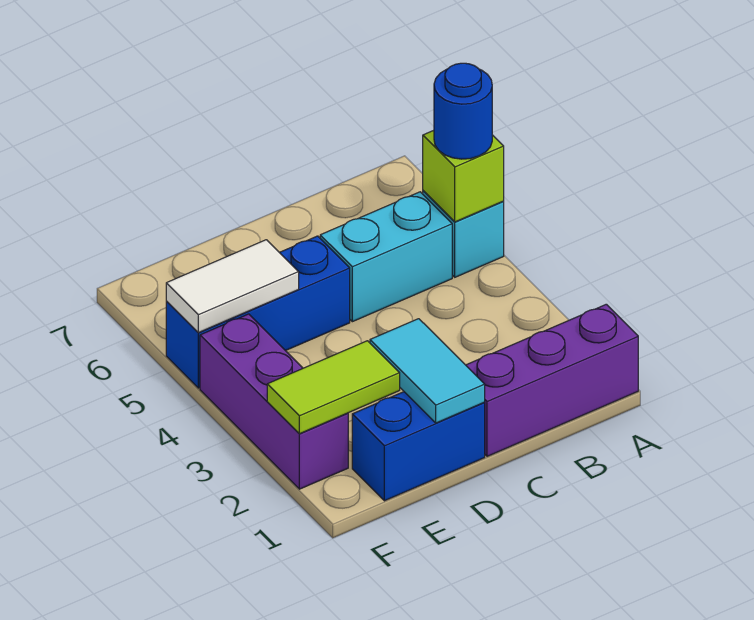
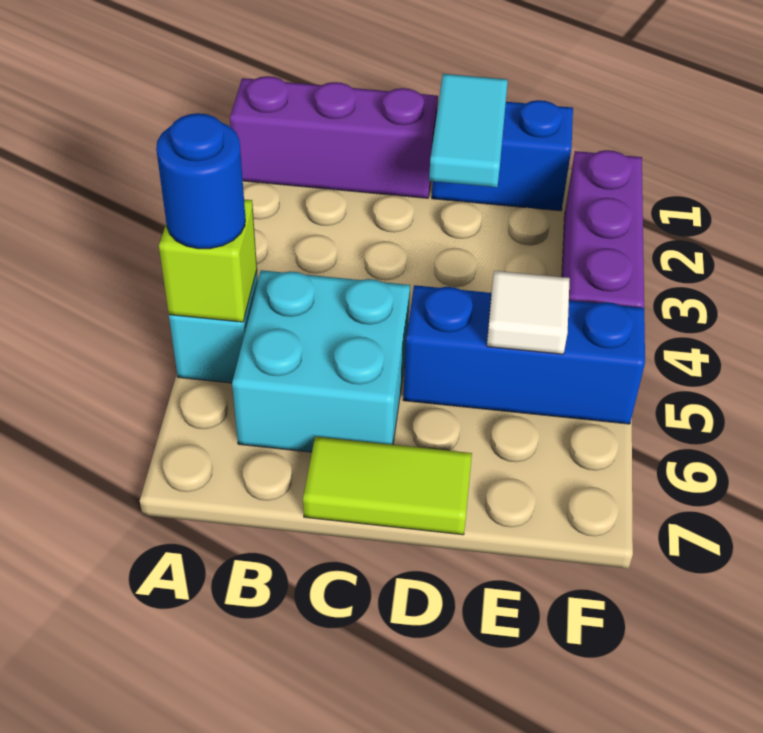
cyan 1x2 brick [320,192,452,322] -> cyan 2x2 brick [232,270,410,452]
lime 1x2 tile [267,341,400,434] -> lime 1x2 tile moved to [303,437,472,535]
white 1x2 tile [166,240,299,333] -> white 1x1 tile [487,271,570,354]

